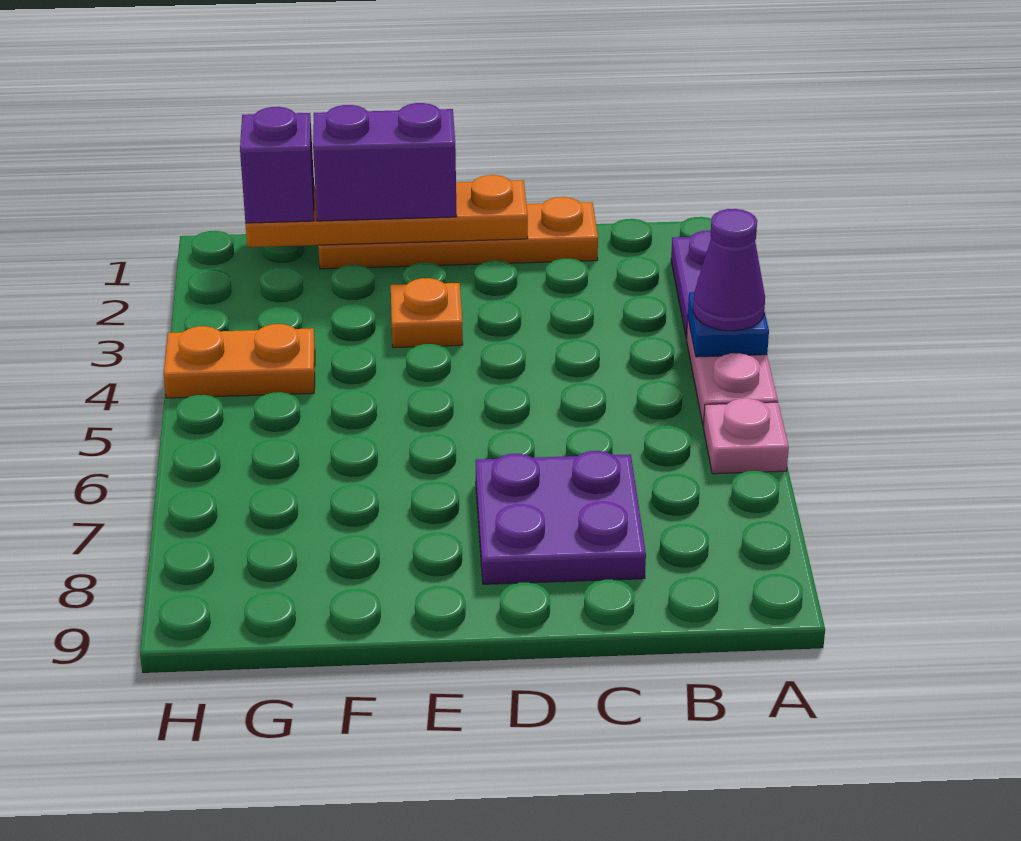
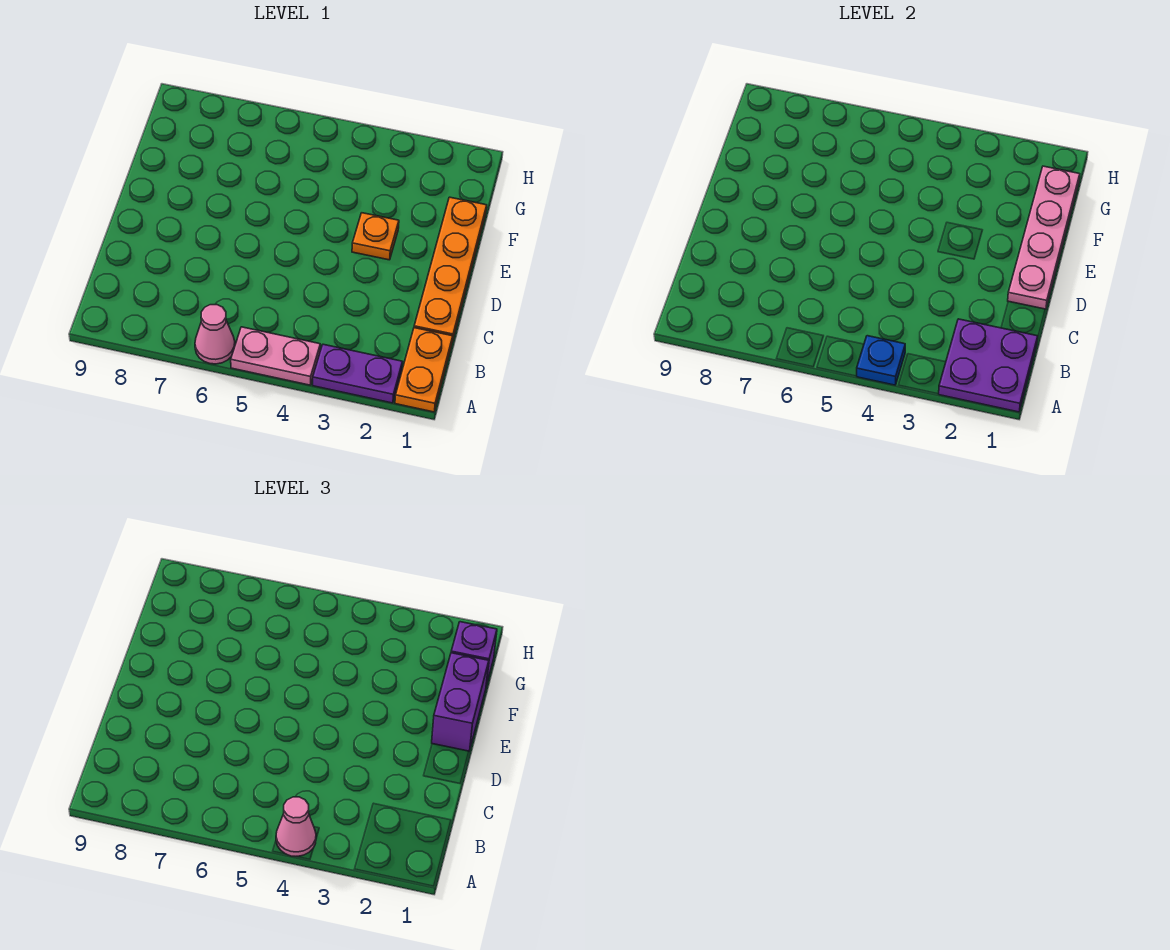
purple 1x1 cone [693,209,765,331] -> pink 1x1 cone [276,797,316,857]
pink 1x1 plate [703,398,789,474] -> pink 1x1 cone [195,305,235,364]
purple 2x2 plate [476,451,646,584] -> purple 2x2 plate moved to [939,319,1038,412]
orange 1x4 plate [245,175,528,247] -> pink 1x4 plate [1008,166,1080,309]
orange 1x2 plate [164,324,315,398] -> orange 1x2 plate moved to [395,328,453,412]

